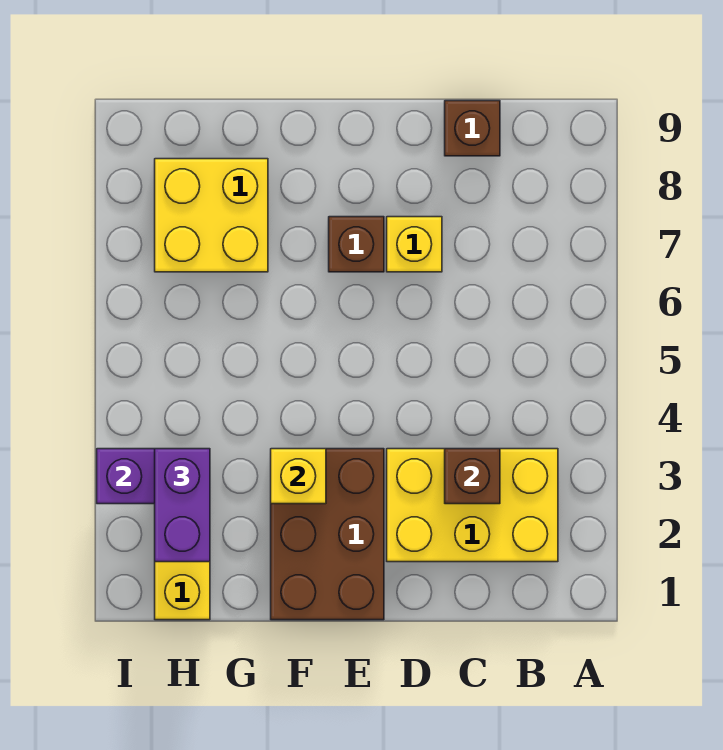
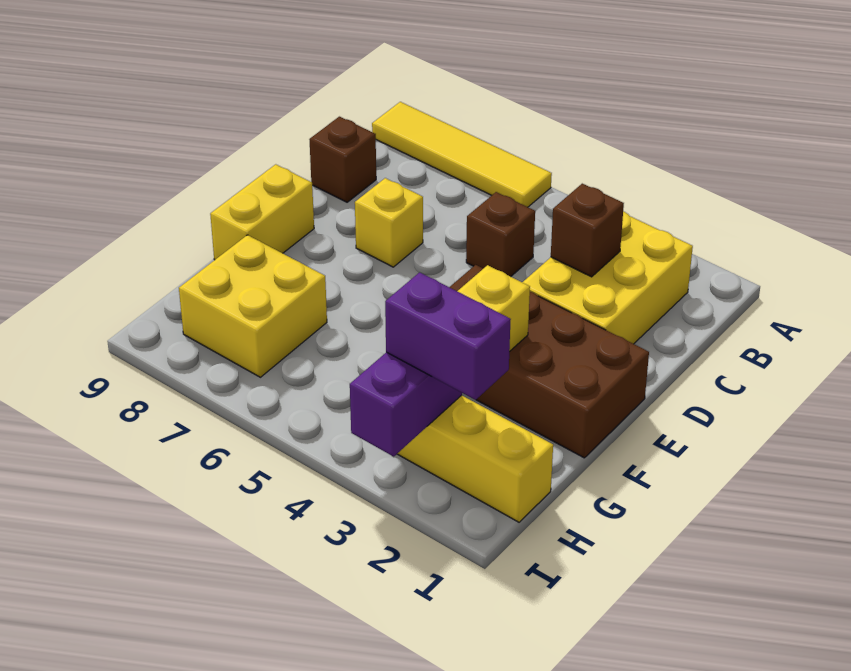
none -> yellow 1x4 tile [372,102,552,207]
brown 2x3 brick [271,449,384,620] -> brown 2x4 brick [449,265,649,458]
brown 1x1 brick [329,217,384,272] -> brown 1x1 brick moved to [466,192,535,277]
none -> yellow 1x2 brick [210,164,314,260]

